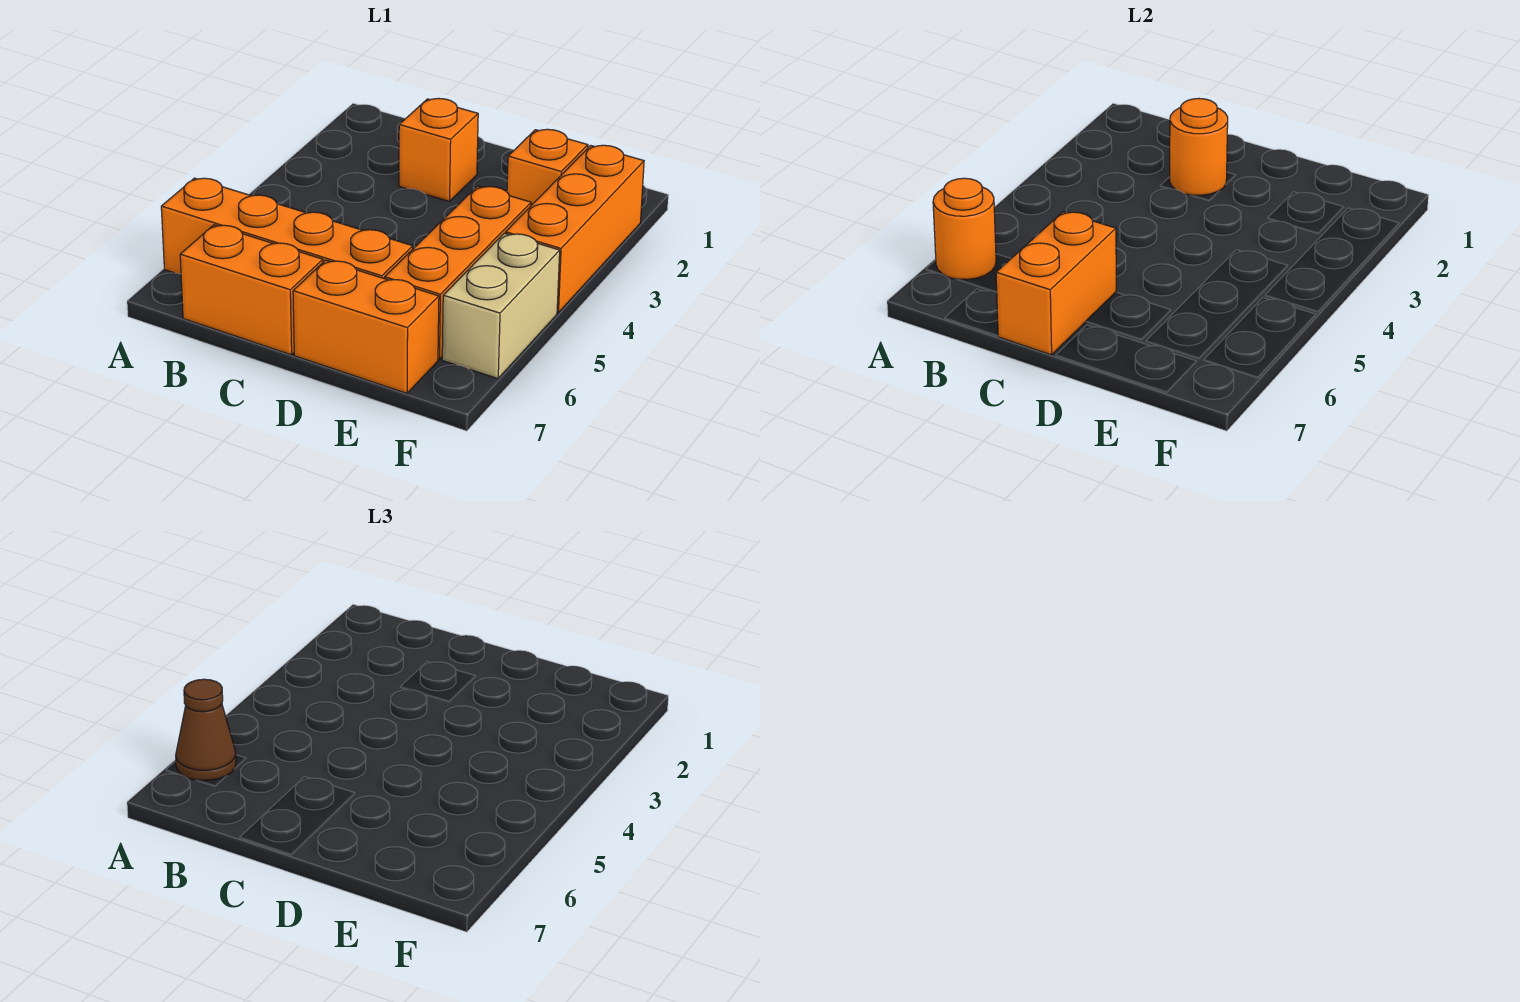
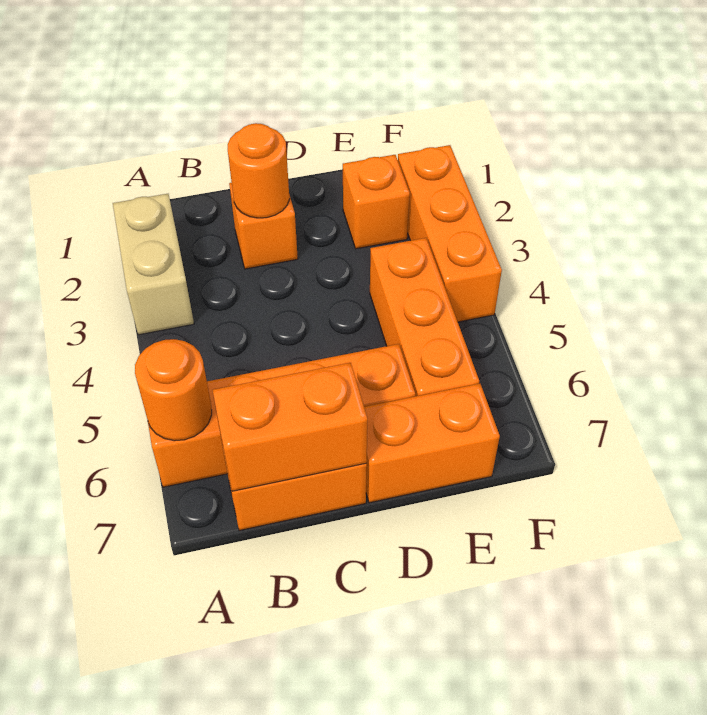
brown 1x1 cone [176,679,236,780] -> none
orange 1x2 brick [996,212,1116,355] -> orange 1x2 brick turned to [213,363,367,491]
tan 1x2 brick [442,233,560,379] -> tan 1x2 brick moved to [113,194,194,335]

